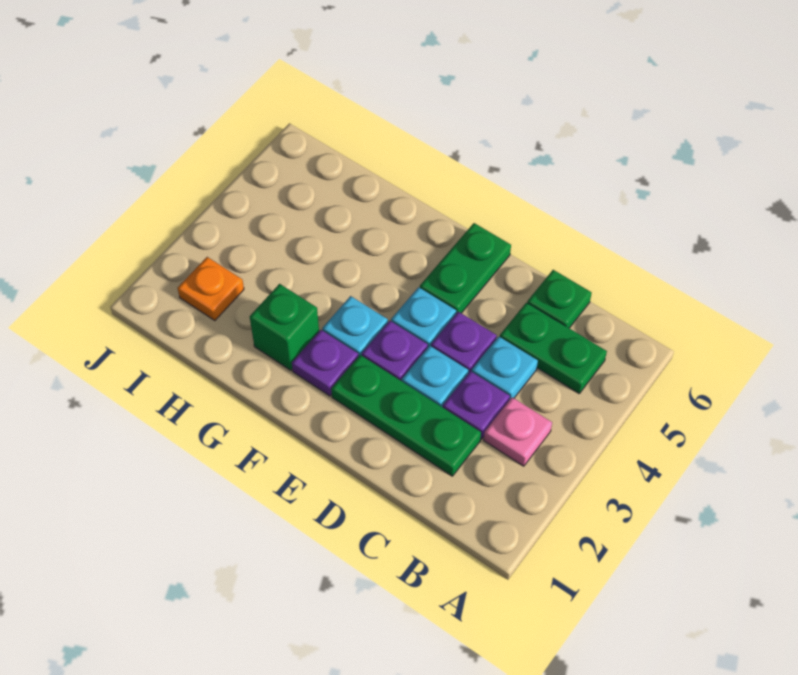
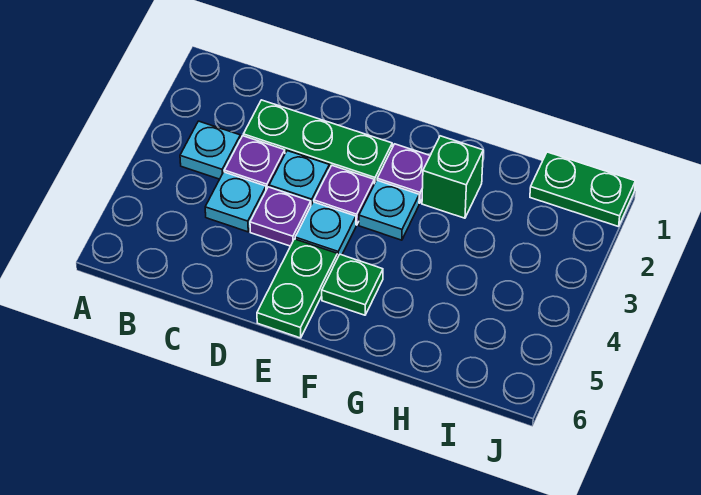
pink 1x1 plate [484,397,552,466] -> cyan 1x1 plate [180,121,241,179]
green 1x2 plate [500,303,607,393] -> green 1x2 plate moved to [530,152,635,227]
green 1x1 plate [527,270,592,328] -> green 1x1 plate moved to [322,254,383,315]
orange 1x1 plate [178,257,244,320] -> none

